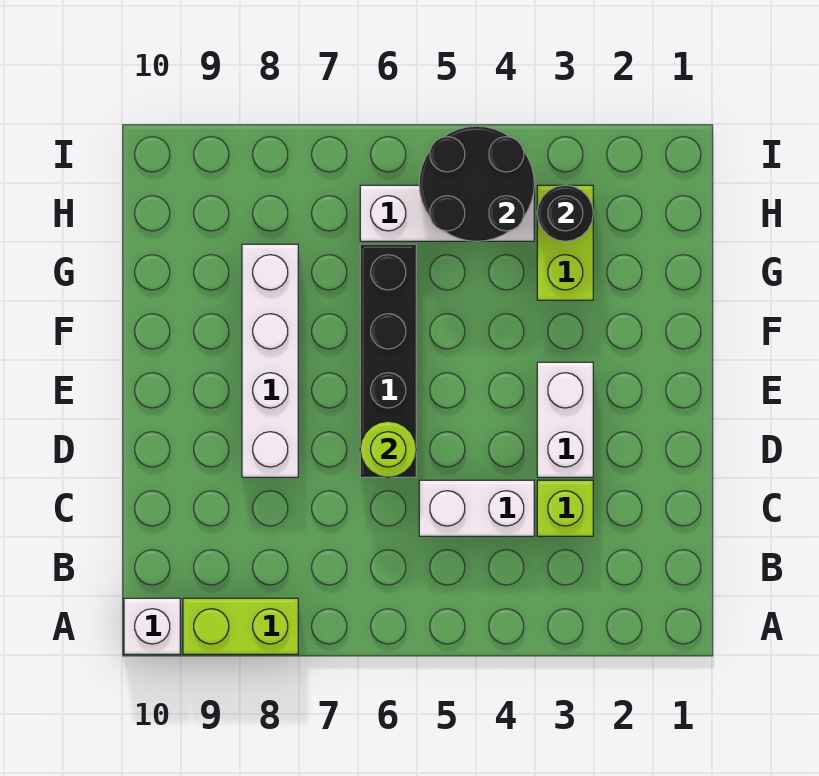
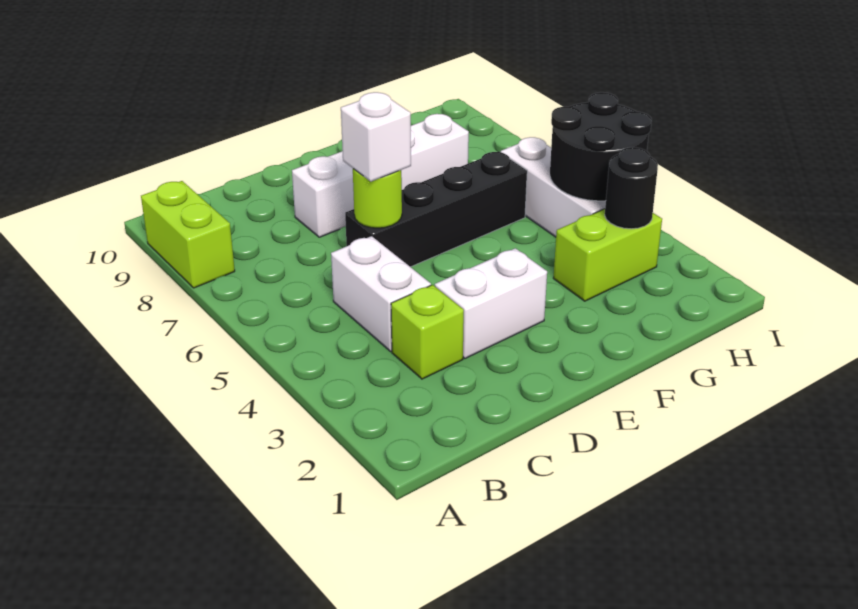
white 1x1 brick [124,598,180,654] -> white 1x1 brick moved to [341,92,411,181]

